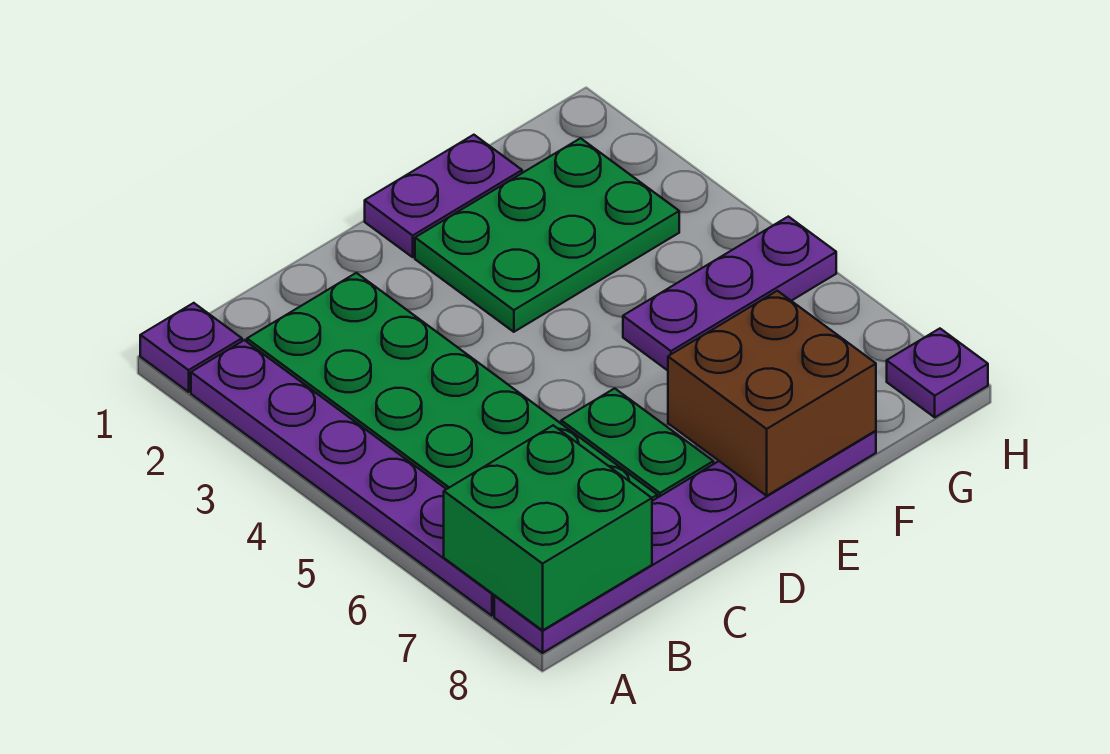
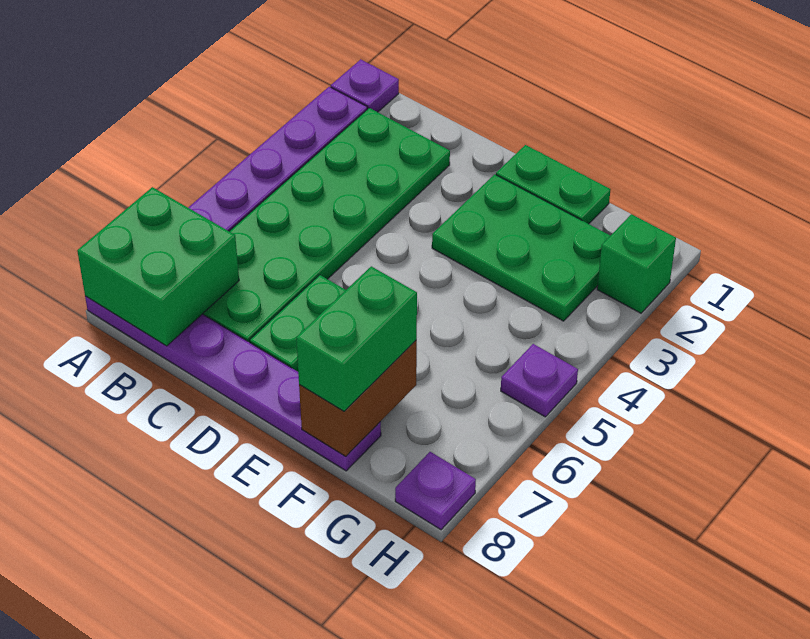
purple 1x2 plate [365,135,522,257] -> green 1x2 plate [496,145,611,224]
brown 2x2 brick [668,291,876,496] -> brown 1x2 brick [299,340,417,456]
purple 1x3 plate [623,217,836,370] -> purple 1x1 plate [501,344,578,417]
none -> green 1x2 brick [296,266,417,411]
none -> green 1x1 brick [597,214,676,313]

